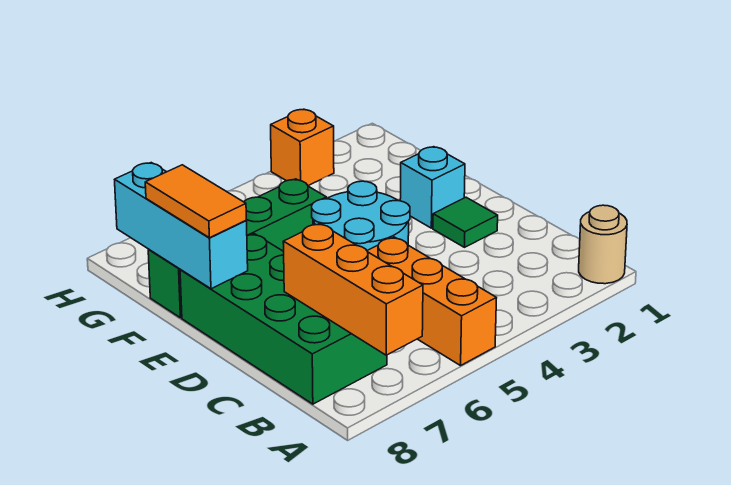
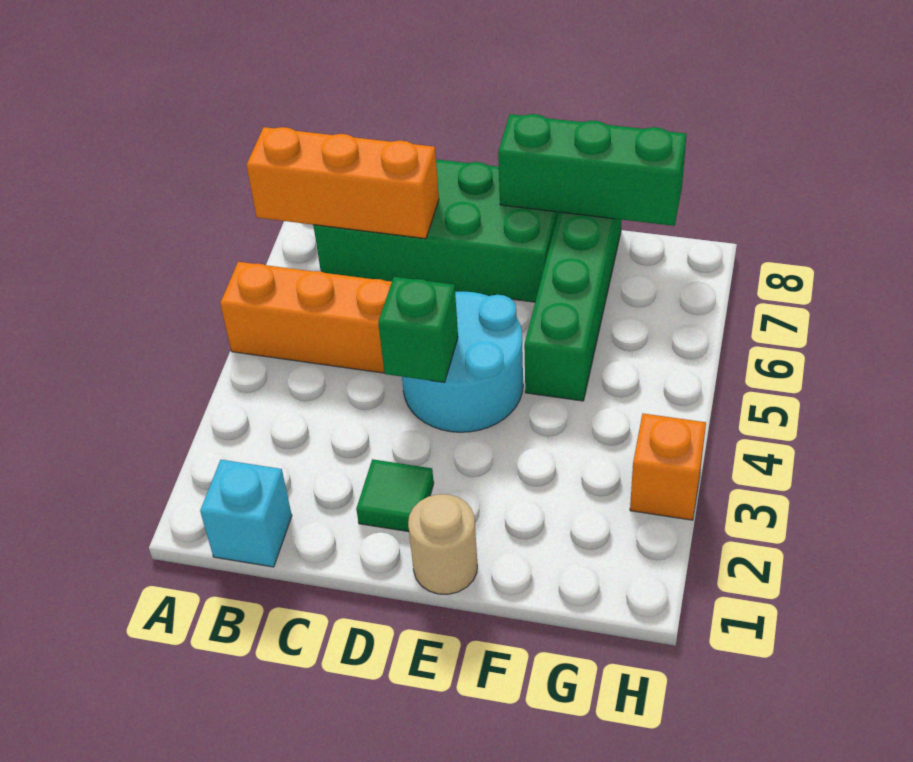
tan 1x1 round brick [579,205,627,284] -> tan 1x1 round brick moved to [408,494,477,594]
none -> green 1x1 brick [378,277,458,382]
cyan 1x1 brick [400,147,465,228] -> cyan 1x1 brick moved to [200,460,292,567]
cyan 1x3 brick [115,163,248,289] -> green 1x3 brick [498,114,686,226]
orange 1x2 tile [145,165,246,238] -> none

